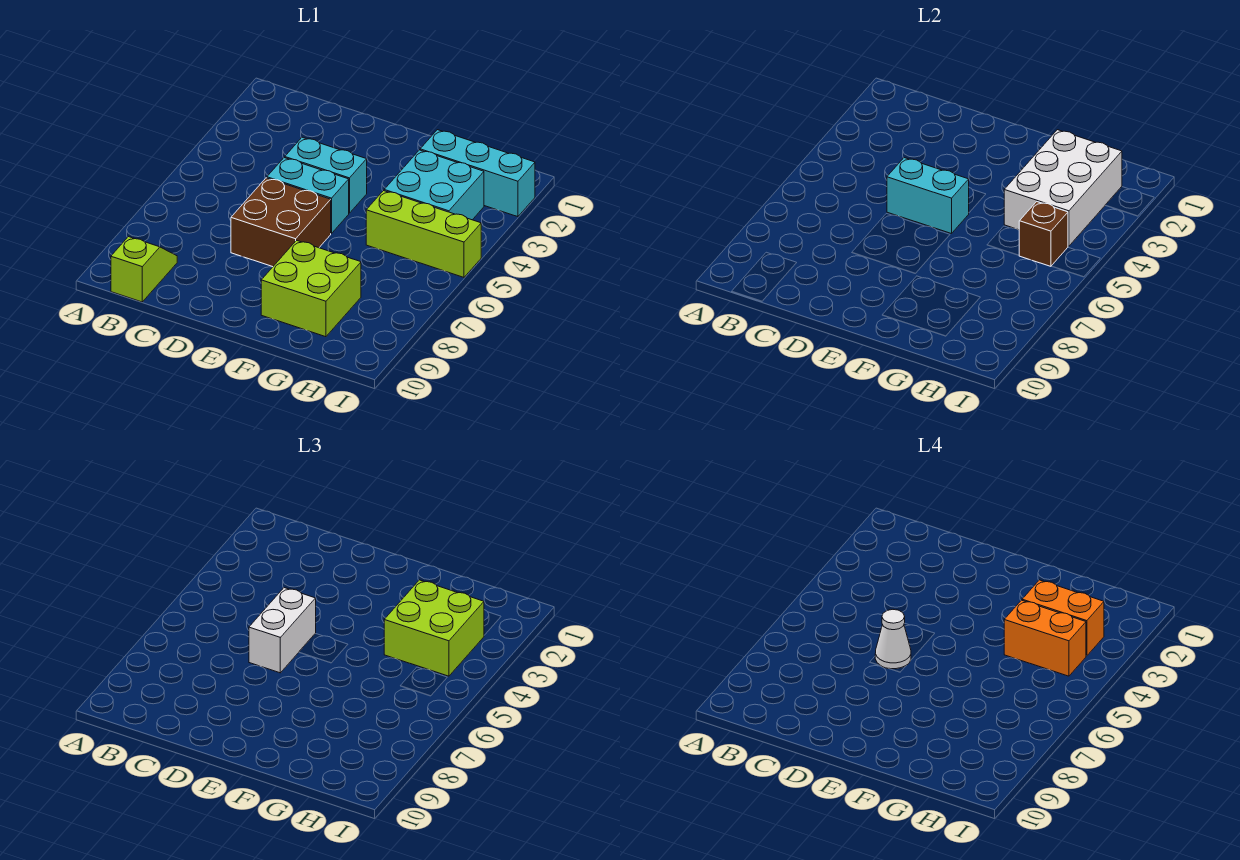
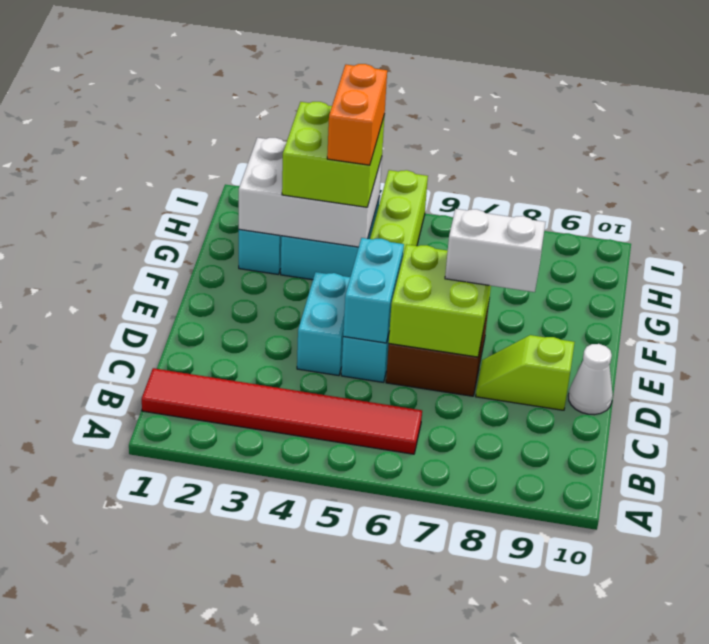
none -> red 1x6 tile [142,368,422,454]
lime 1x2 slope [111,237,177,302] -> lime 1x2 slope moved to [476,335,575,410]
white 1x2 brick [249,588,316,673] -> white 1x2 brick moved to [445,209,545,292]
white 1x1 cone [875,610,911,669] -> white 1x1 cone moved to [569,344,613,415]
lime 2x2 brick [261,240,361,337] -> lime 2x2 brick moved to [389,244,491,357]
orange 1x2 brick [1022,580,1104,656] -> none
brown 1x1 brick [1019,202,1068,266] -> none

